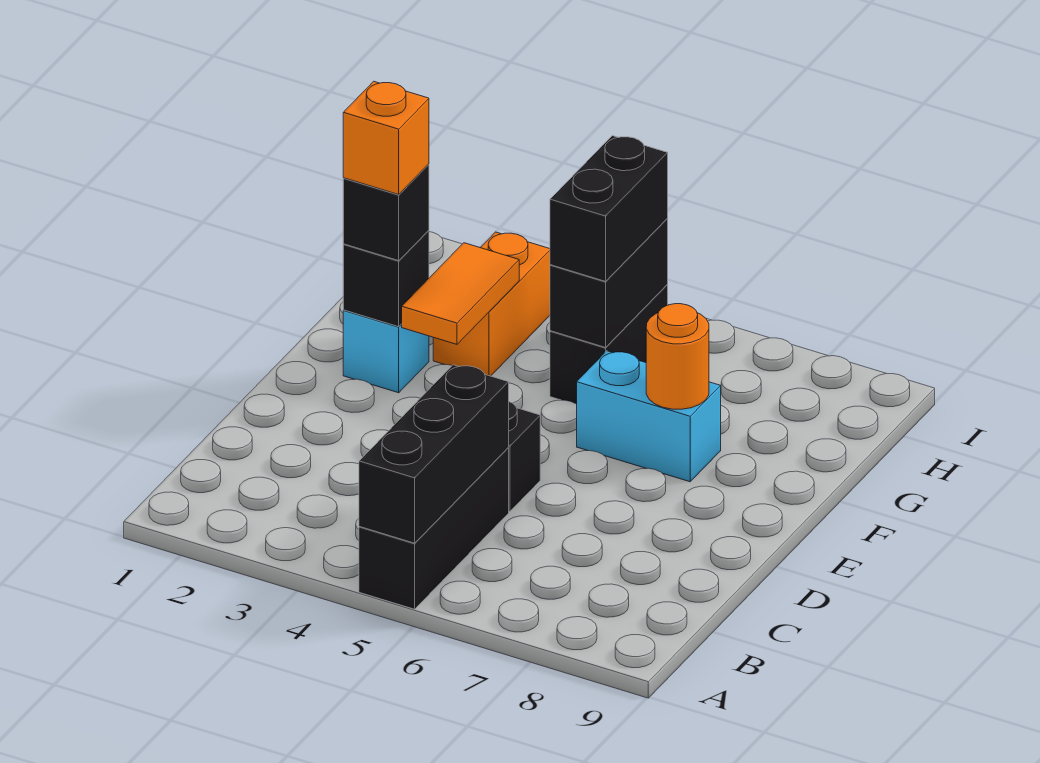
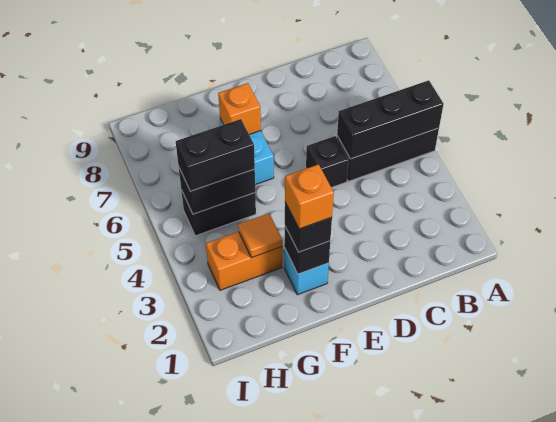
orange 1x2 tile [402,243,519,344] -> orange 1x1 tile [238,213,282,258]
orange 1x1 round brick [646,304,709,409] -> orange 1x1 brick [218,83,261,134]

